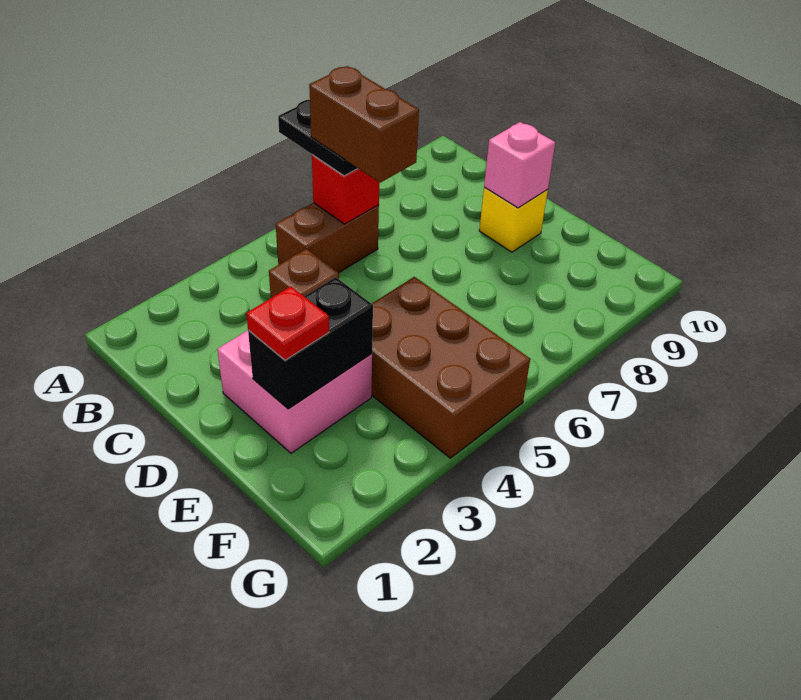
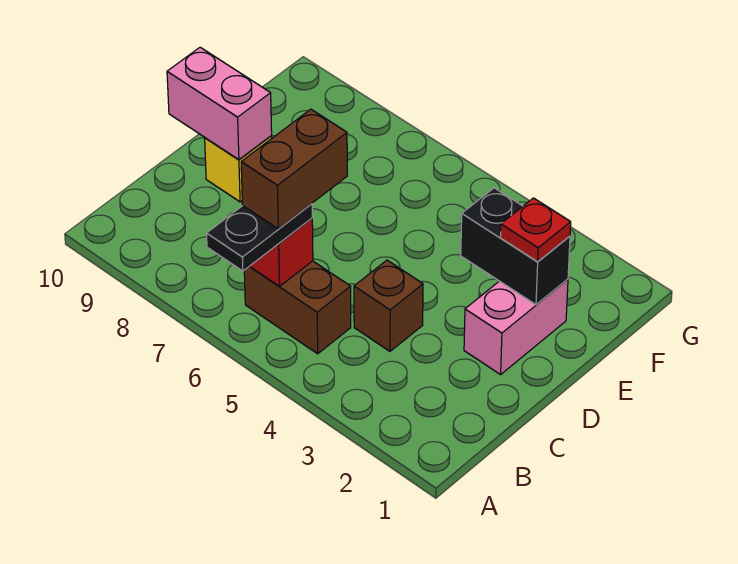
pink 2x2 brick [217,330,372,453] -> pink 1x2 brick [464,279,568,375]
pink 1x1 brick [484,122,555,208] -> pink 1x2 brick [167,47,272,160]
brown 2x3 brick [372,277,530,458] -> none

